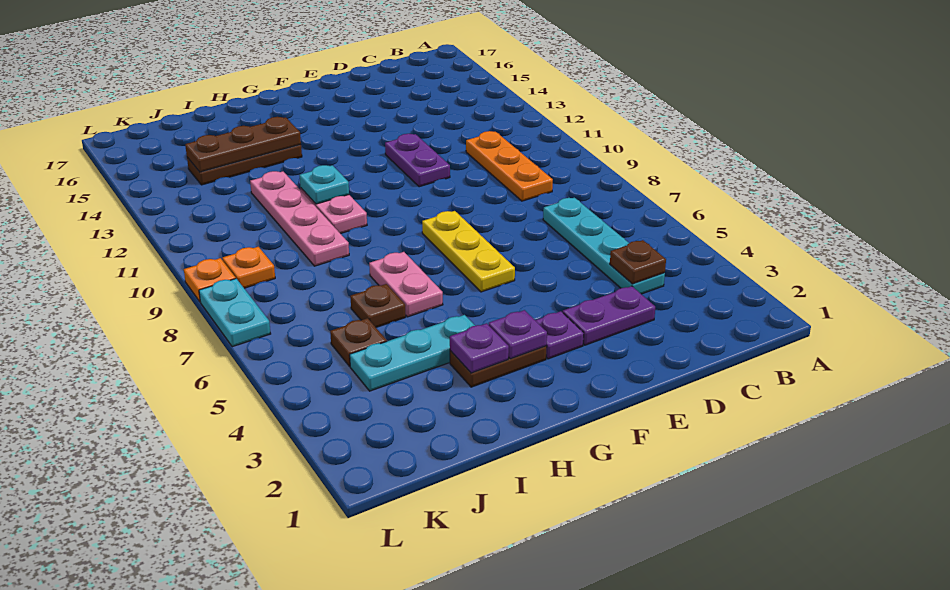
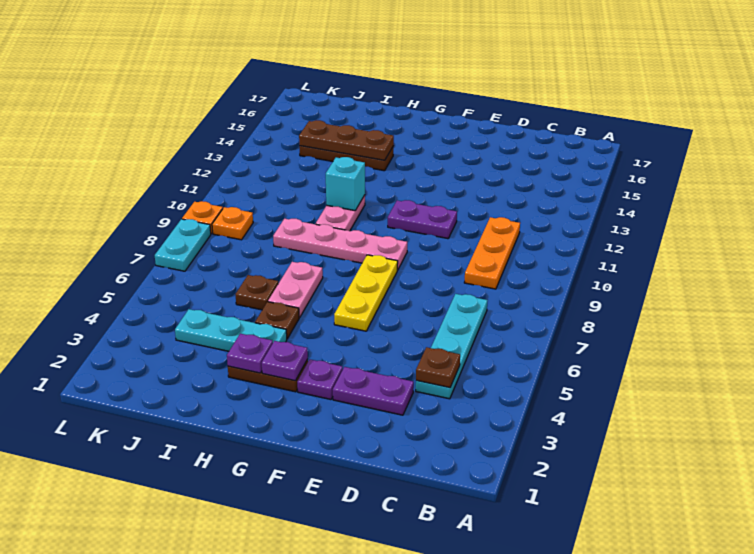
purple 1x2 plate [385,134,450,187] -> purple 1x2 plate turned to [388,200,457,239]
cyan 1x1 plate [300,165,349,204] -> cyan 1x1 brick [326,157,365,211]
pink 1x4 plate [250,171,349,266] -> pink 1x4 plate turned to [273,219,407,270]
brown 1x1 plate [330,318,387,366] -> brown 1x1 plate moved to [255,302,299,339]

